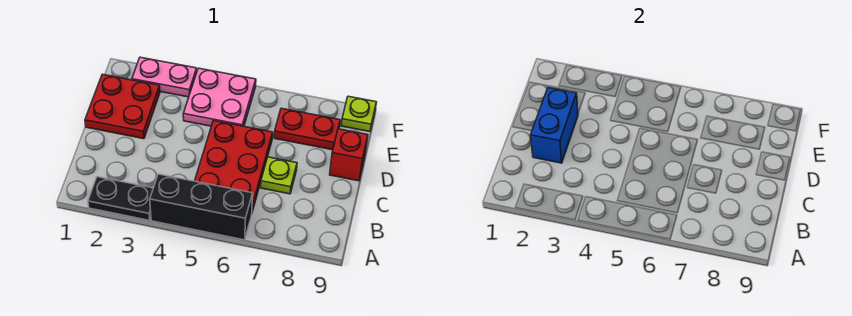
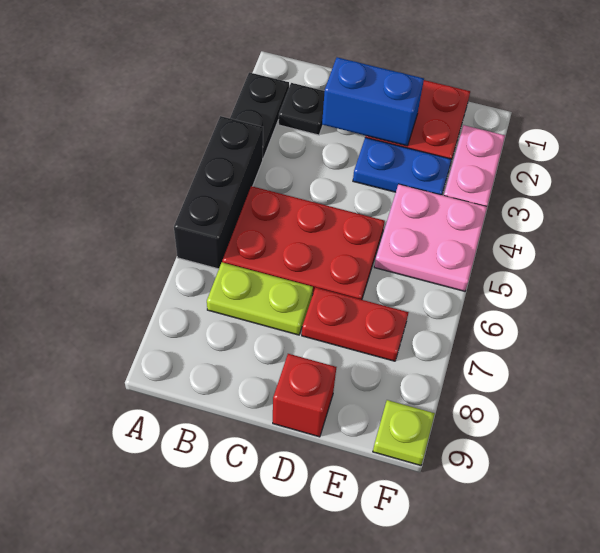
none -> black 1x1 plate [279,83,325,135]
lime 1x1 plate [261,157,297,194] -> lime 1x2 plate [207,262,313,335]
none -> blue 1x2 plate [353,137,452,195]
red 1x2 plate [274,108,340,150] -> red 1x2 plate turned to [302,287,409,361]

